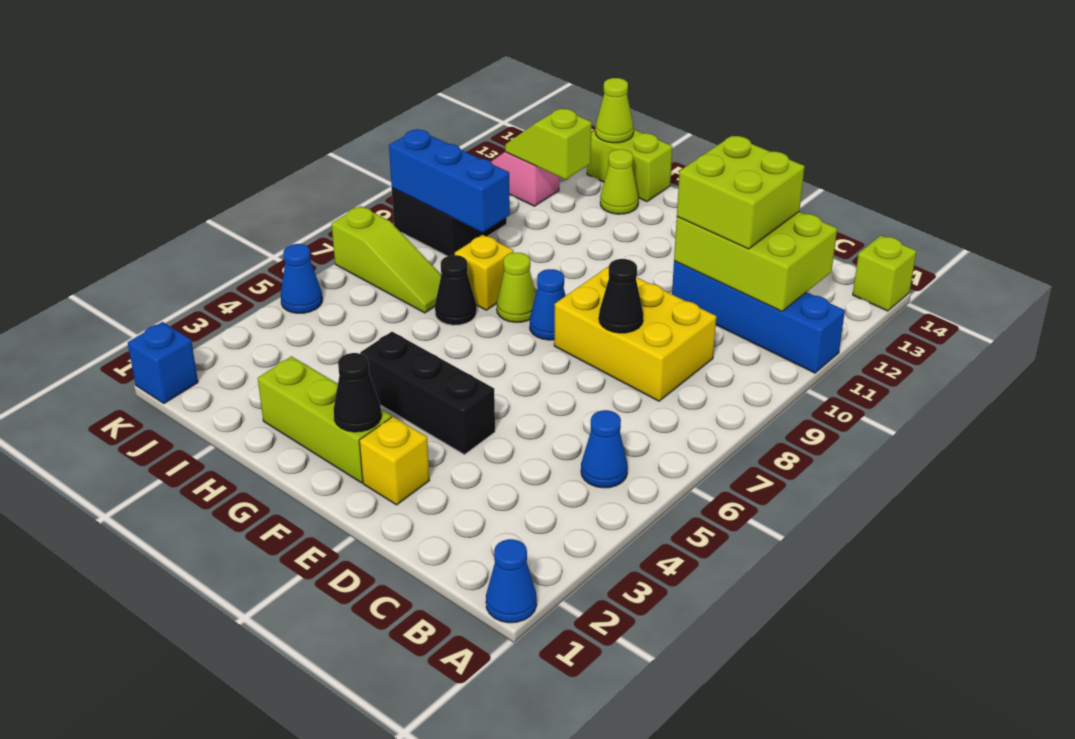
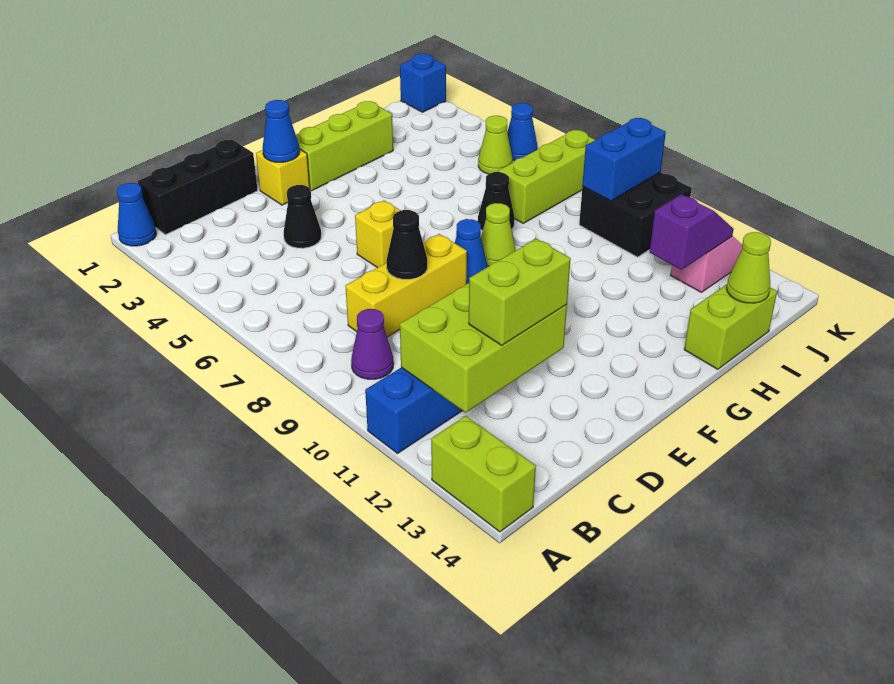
lime 1x1 brick [853,236,916,311] -> lime 1x2 brick [431,416,536,532]
blue 1x1 cone [581,410,628,488] -> blue 1x1 cone moved to [263,100,300,162]
none -> purple 1x1 cone [351,309,394,379]
yellow 2x3 brick [554,266,716,401] -> yellow 1x3 brick [345,234,467,337]
lime 2x2 brick [677,136,805,249] -> lime 1x2 brick [469,239,571,345]
black 1x3 brick [360,332,495,455] -> black 1x3 brick moved to [138,139,258,235]
black 1x1 cone [334,353,381,432] -> black 1x1 cone moved to [284,185,321,248]
yellow 1x1 brick [455,235,513,310] -> yellow 1x1 brick moved to [355,201,401,268]
lime 1x1 cone [600,149,638,214] -> lime 1x1 cone moved to [478,116,513,174]
lime 1x3 slope [332,206,441,313] -> lime 1x3 brick [498,130,595,223]
blue 1x3 brick [389,129,510,232] -> blue 1x2 brick [582,118,666,201]
lime 1x2 slope [505,108,592,179] -> purple 1x2 slope [650,194,734,270]

